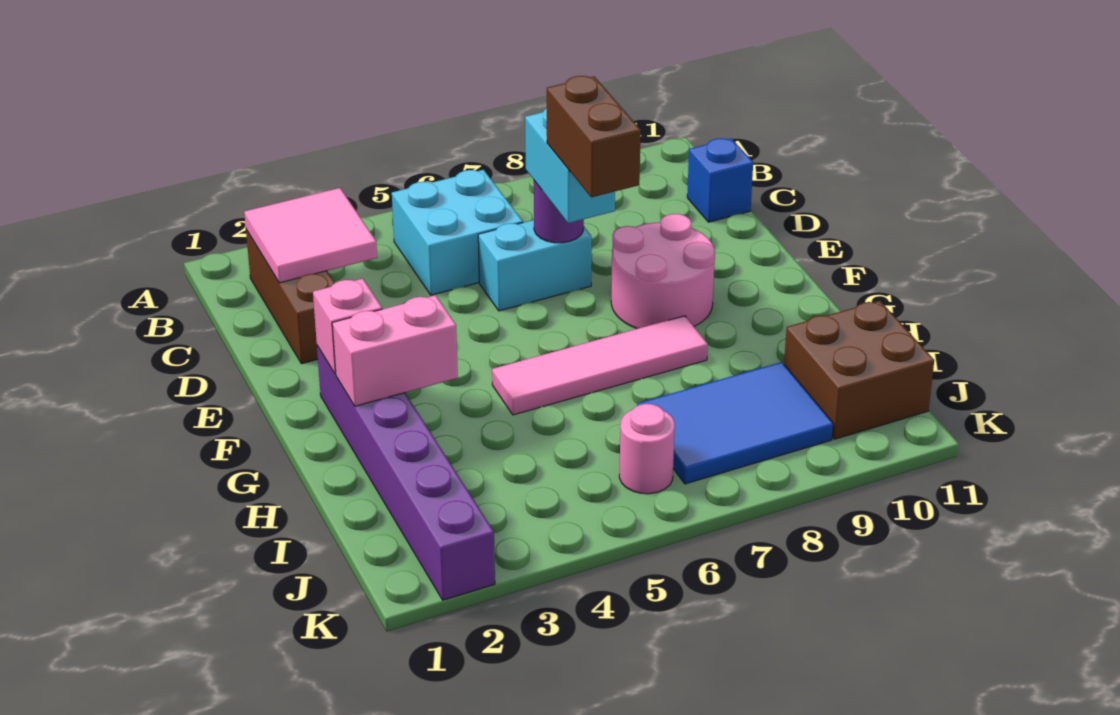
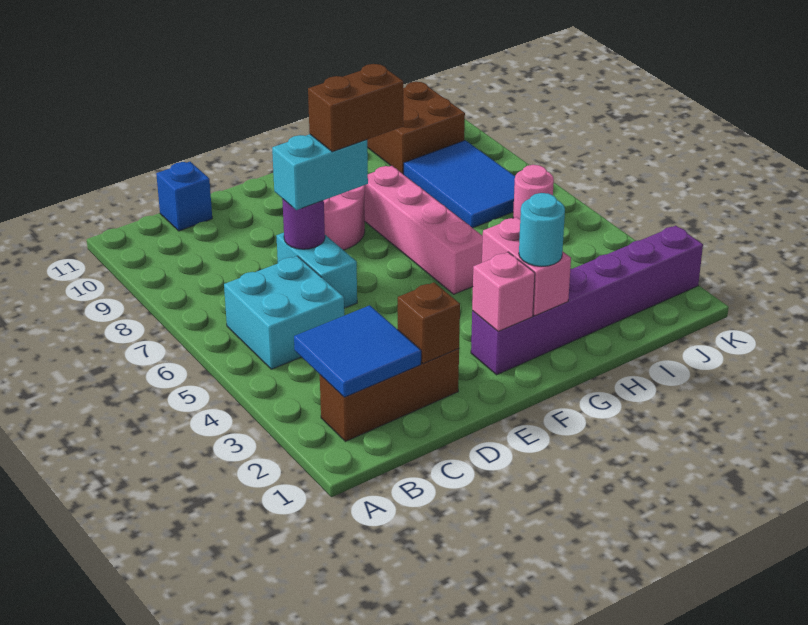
pink 2x2 tile [244,188,377,283] -> blue 2x2 tile [294,305,421,397]
none -> brown 1x1 brick [398,282,460,364]
none -> cyan 1x1 round brick [519,193,565,267]
pink 1x4 tile [492,316,708,415] -> pink 1x4 brick [364,166,483,294]

